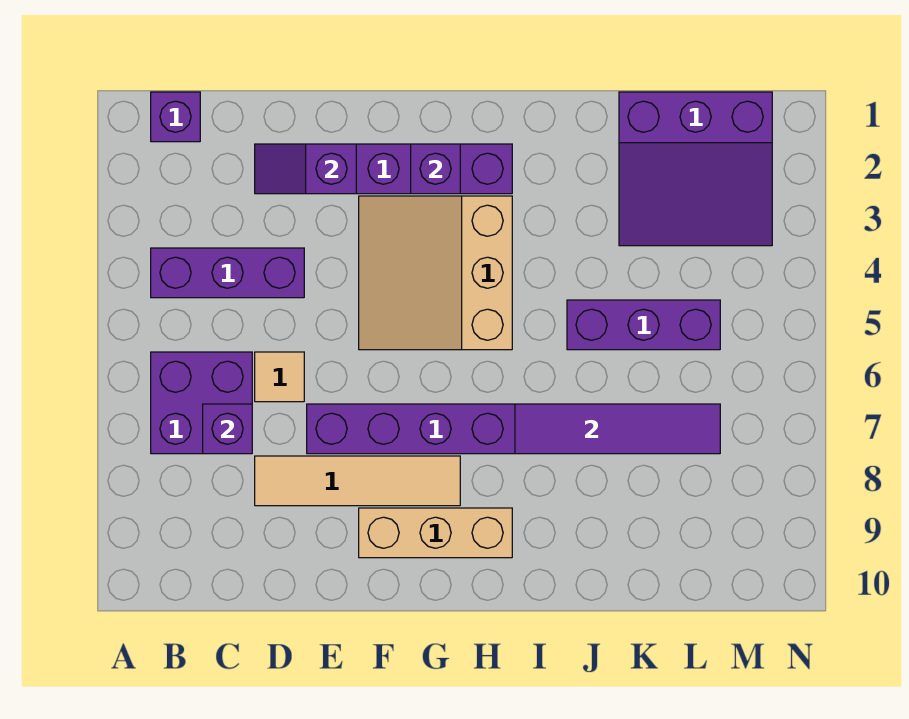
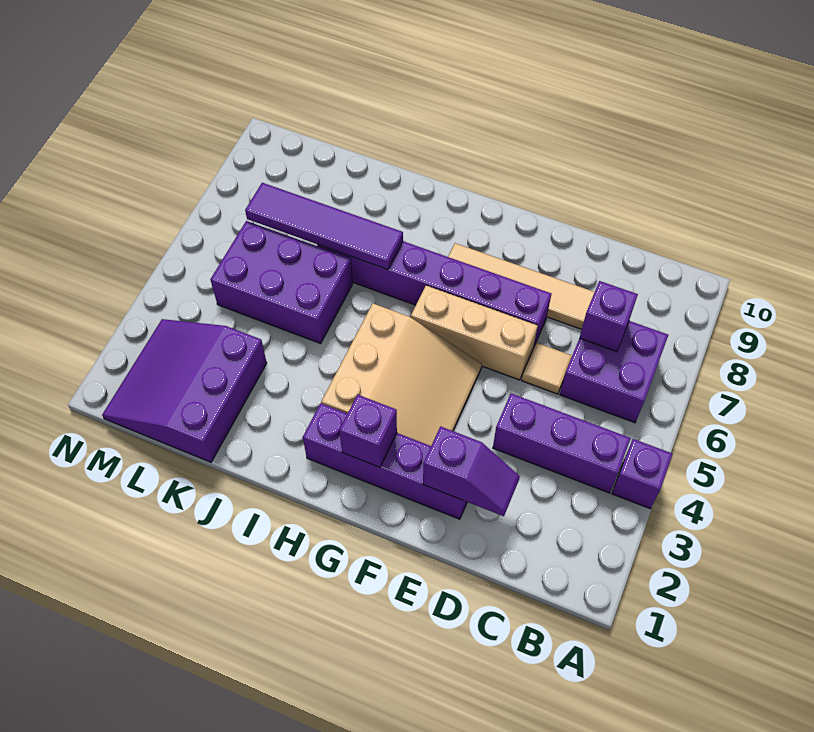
purple 1x1 brick [151,92,200,142] -> purple 1x1 brick moved to [612,439,672,509]
tan 1x3 brick [359,508,512,558] -> tan 1x3 brick moved to [411,285,538,380]
purple 1x3 brick [567,300,720,350] -> purple 2x3 brick [210,221,353,343]
purple 3x3 slope [619,92,772,246] -> purple 3x3 slope turned to [102,319,267,462]

